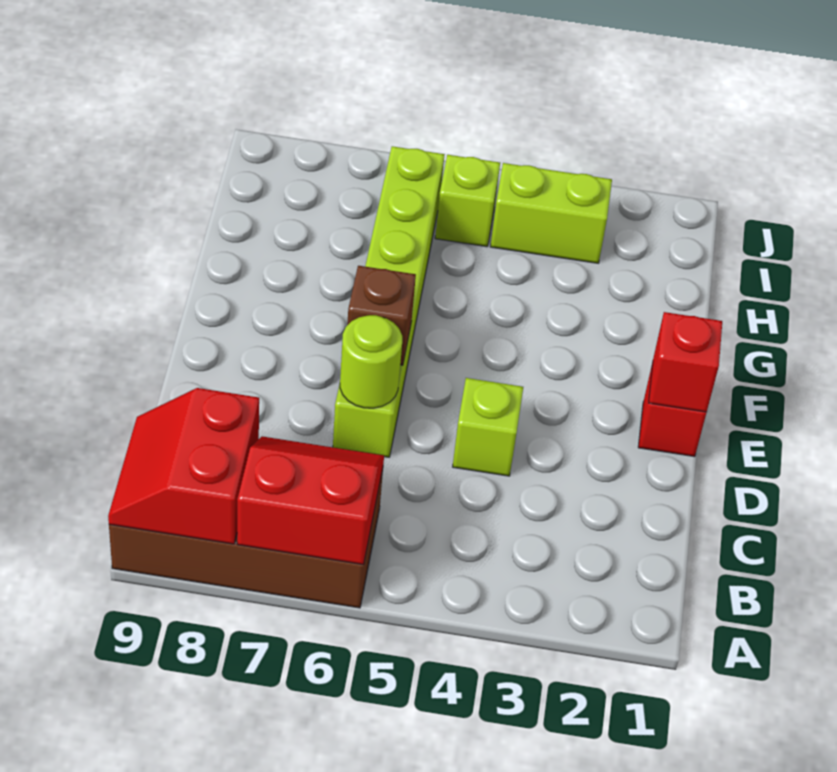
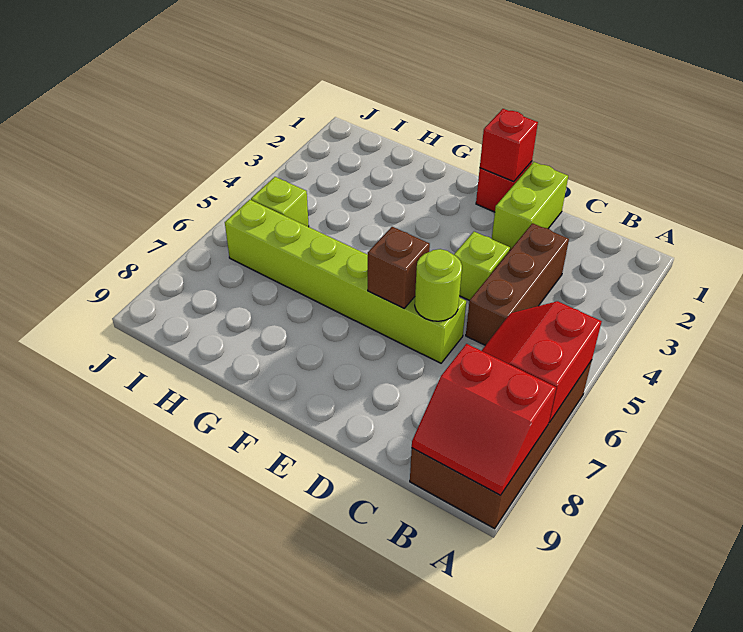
none -> brown 1x3 brick [466,223,569,345]
lime 1x2 brick [490,163,612,263] -> lime 1x2 brick moved to [492,162,568,250]

